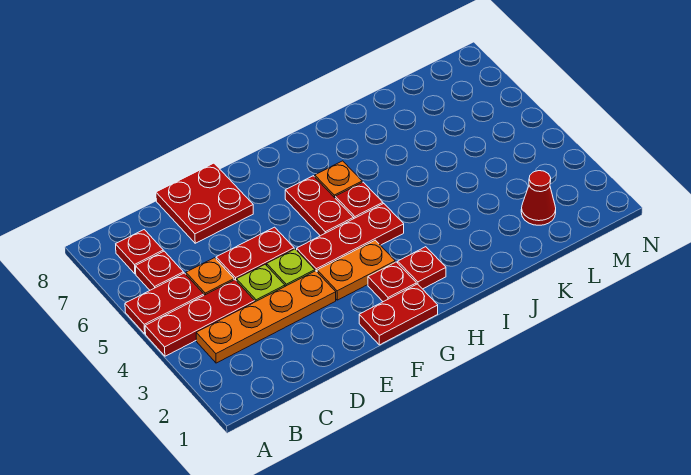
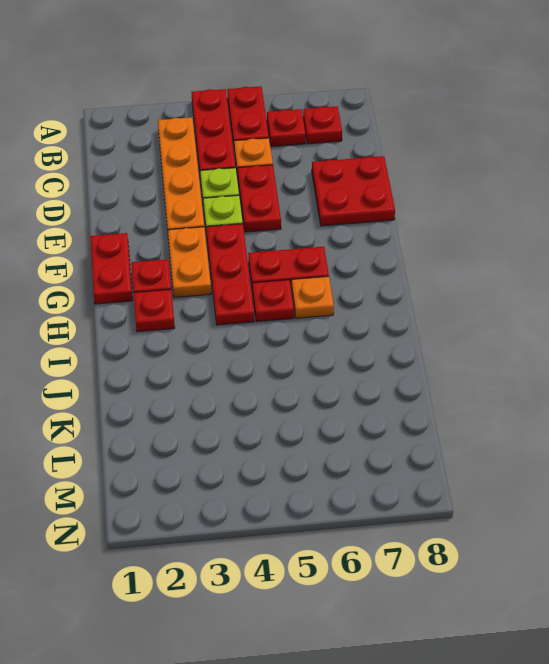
red 1x1 cone [521,171,556,225] -> none

